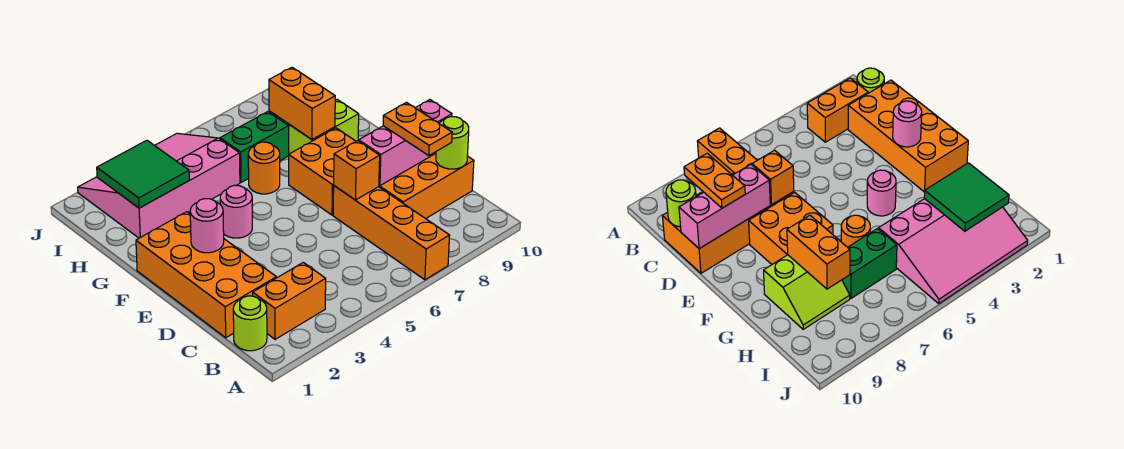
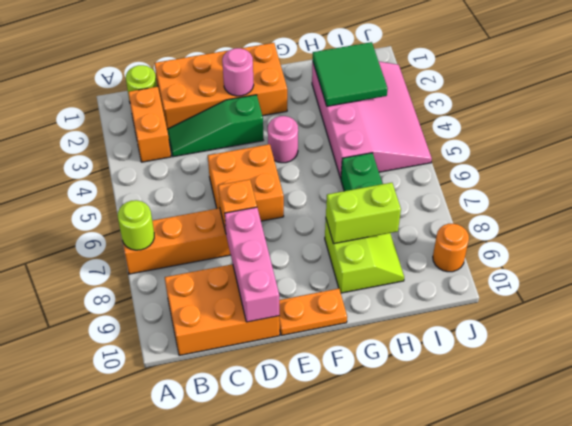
none -> green 1x3 slope [167,95,263,157]
orange 2x3 brick [379,154,474,219] -> orange 2x3 brick turned to [165,264,280,355]
orange 1x2 plate [383,103,452,155] -> orange 1x2 plate moved to [279,289,347,335]
lime 1x1 round brick [436,117,469,169] -> lime 1x1 round brick moved to [118,200,154,250]
orange 2x2 brick [289,128,356,215] -> orange 2x2 brick moved to [208,144,284,221]
orange 1x1 round brick [248,142,280,194] -> orange 1x1 round brick moved to [433,224,469,272]
orange 1x2 brick [269,67,335,139] -> lime 1x2 brick [326,183,401,244]

